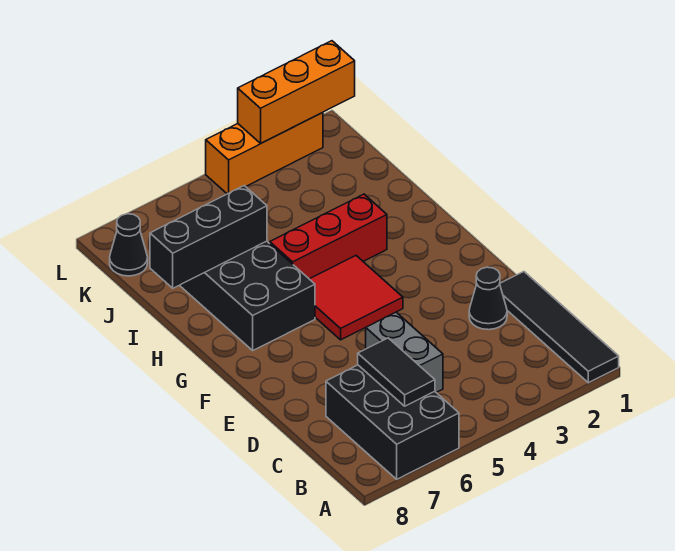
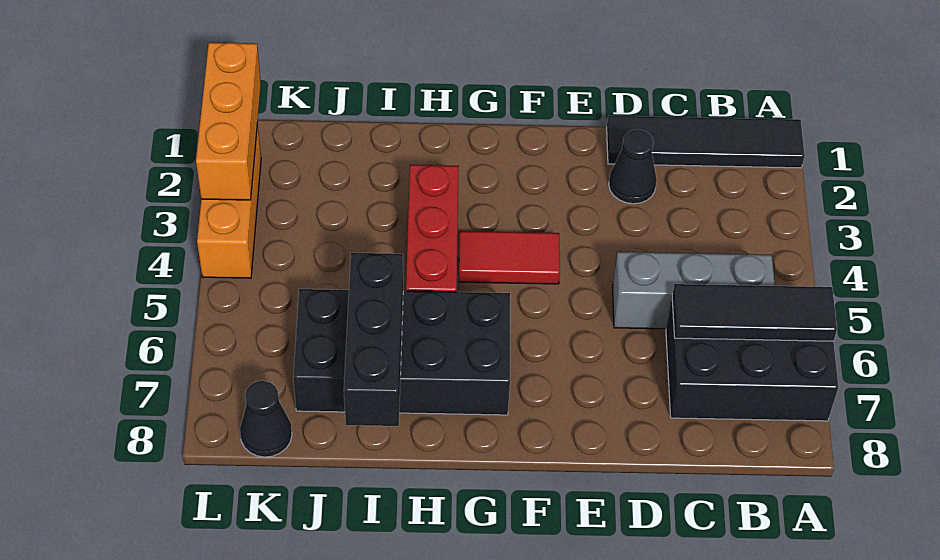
black 1x2 tile [358,338,435,406] -> black 1x3 tile [672,284,837,341]
grey 1x2 brick [366,312,443,392] -> grey 1x3 brick [612,252,775,329]
red 2x2 tile [310,256,403,340] -> red 1x2 tile [459,231,560,284]

